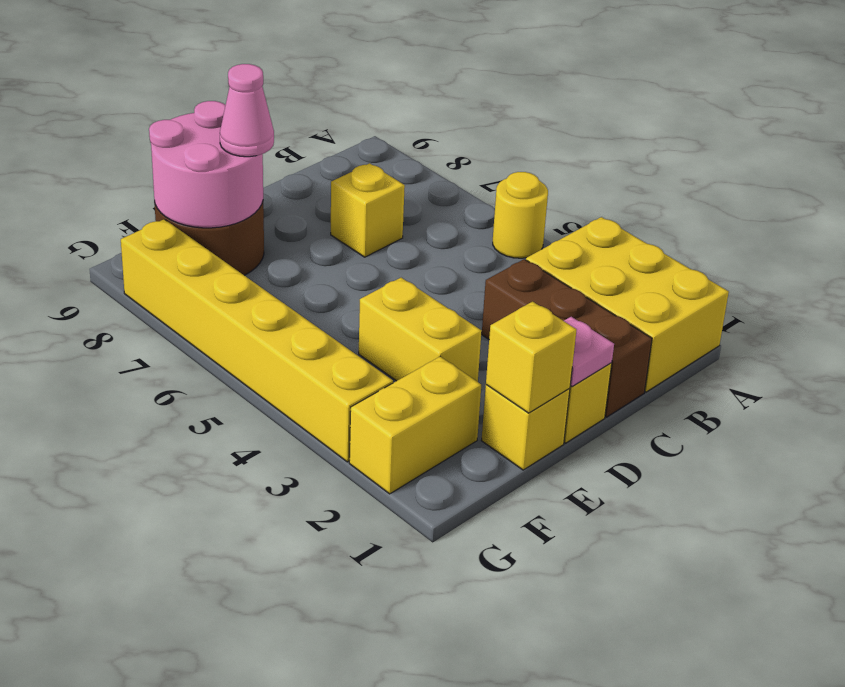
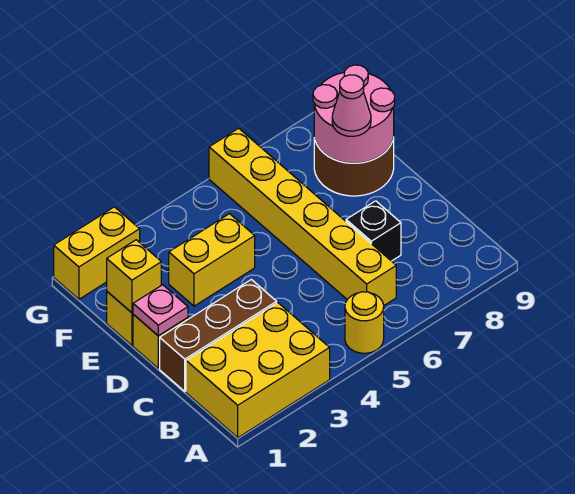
yellow 1x1 brick [331,163,405,257] -> black 1x1 brick [346,201,401,261]
yellow 1x2 brick [349,357,481,494] -> yellow 1x2 brick turned to [54,207,140,299]
yellow 1x6 brick [121,219,393,462] -> yellow 1x6 brick turned to [209,128,396,305]

